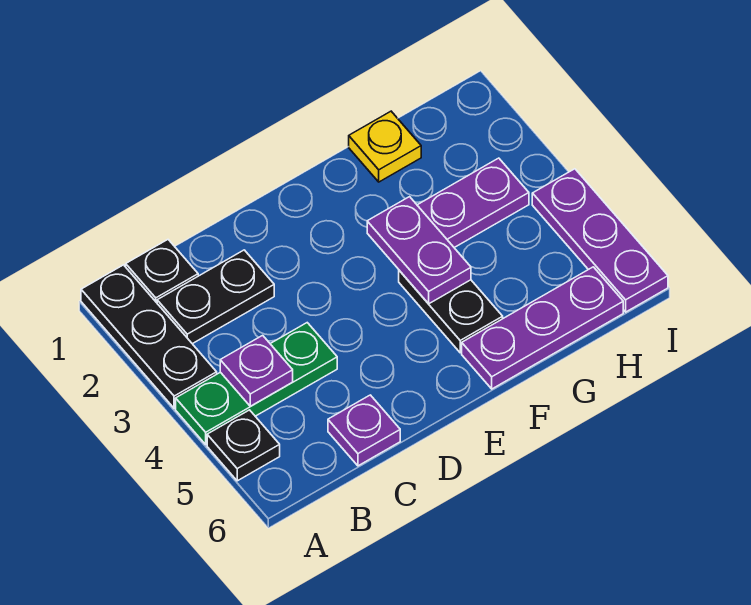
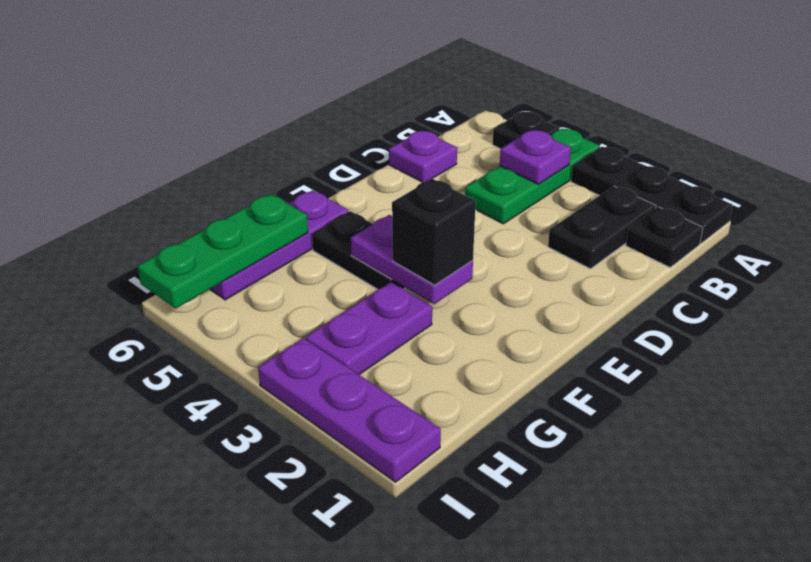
none -> black 1x1 brick [392,179,476,285]
yellow 1x1 plate [349,111,421,182] -> none
none -> green 1x3 plate [138,194,308,308]
purple 1x3 plate [532,169,668,312] -> purple 1x3 plate moved to [258,338,441,482]

